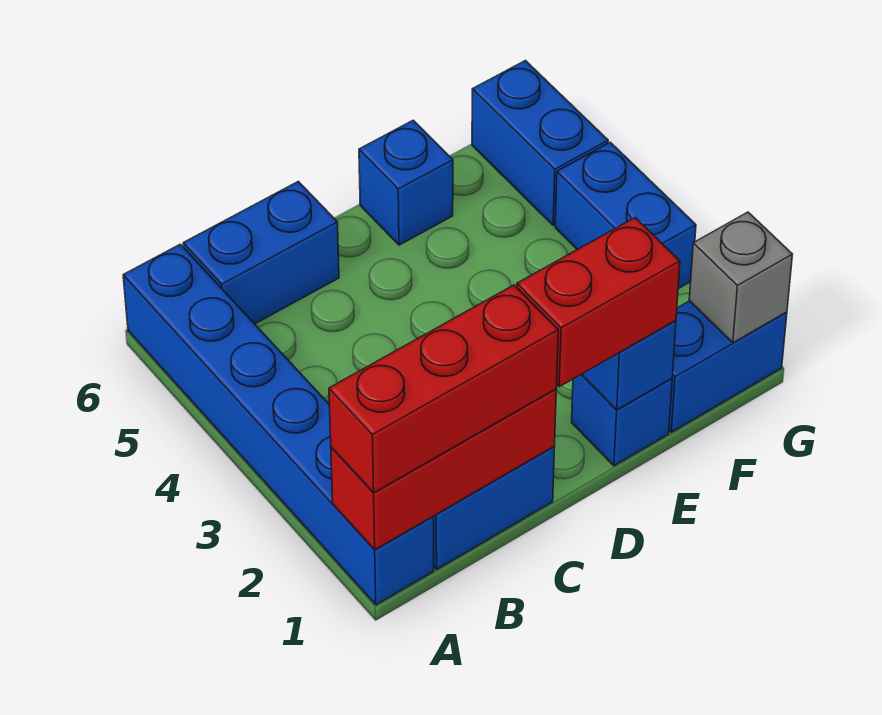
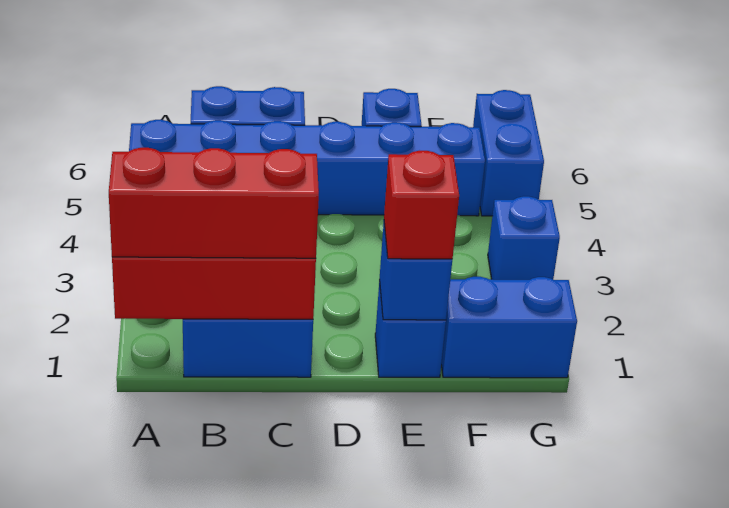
blue 1x6 brick [123,244,434,605] -> blue 1x6 brick turned to [129,120,485,216]
red 1x2 brick [517,218,680,387] -> red 1x1 brick [384,151,459,259]
grey 1x1 brick [689,212,792,343] -> none
blue 1x2 brick [555,142,696,288] -> blue 1x1 brick [488,196,560,280]

